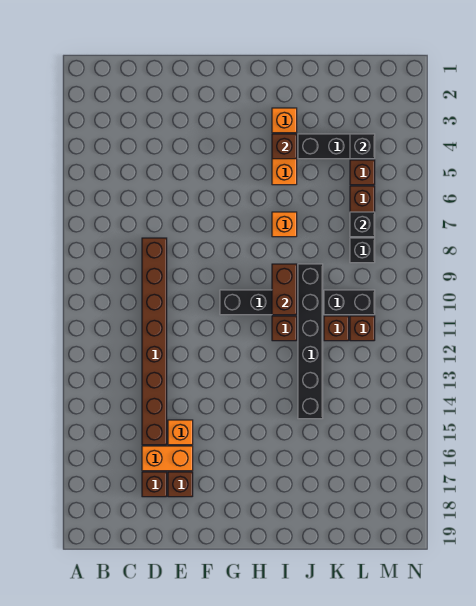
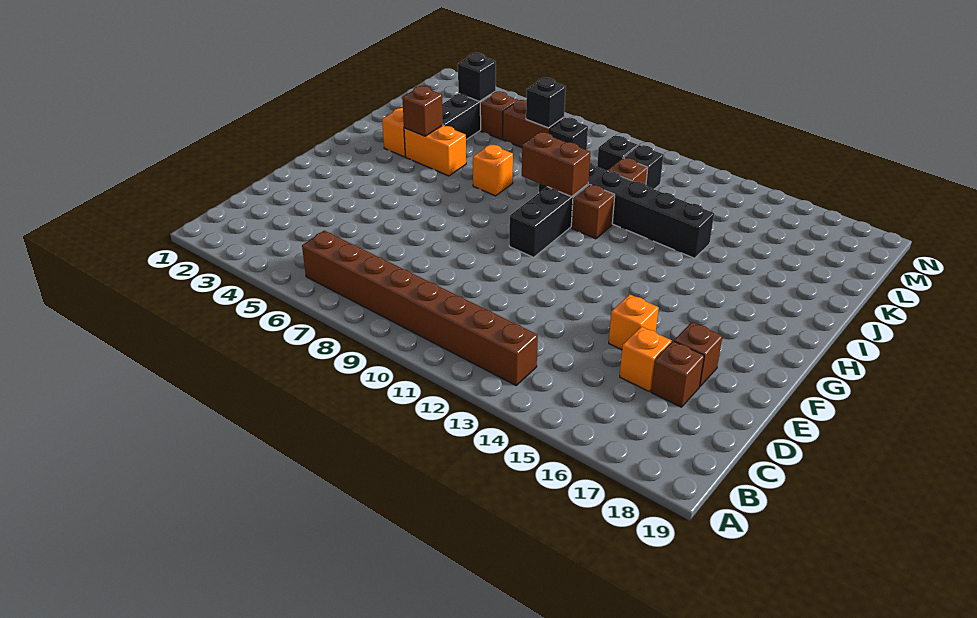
brown 1x8 brick [142,238,167,445] -> brown 1x8 brick moved to [302,231,538,385]
orange 1x2 brick [142,446,193,471] -> orange 1x1 brick [620,327,672,391]
black 1x2 brick [324,290,375,315] -> black 1x1 brick [597,136,638,171]
brown 1x1 brick [350,316,375,341] -> black 1x1 brick [624,145,663,189]

